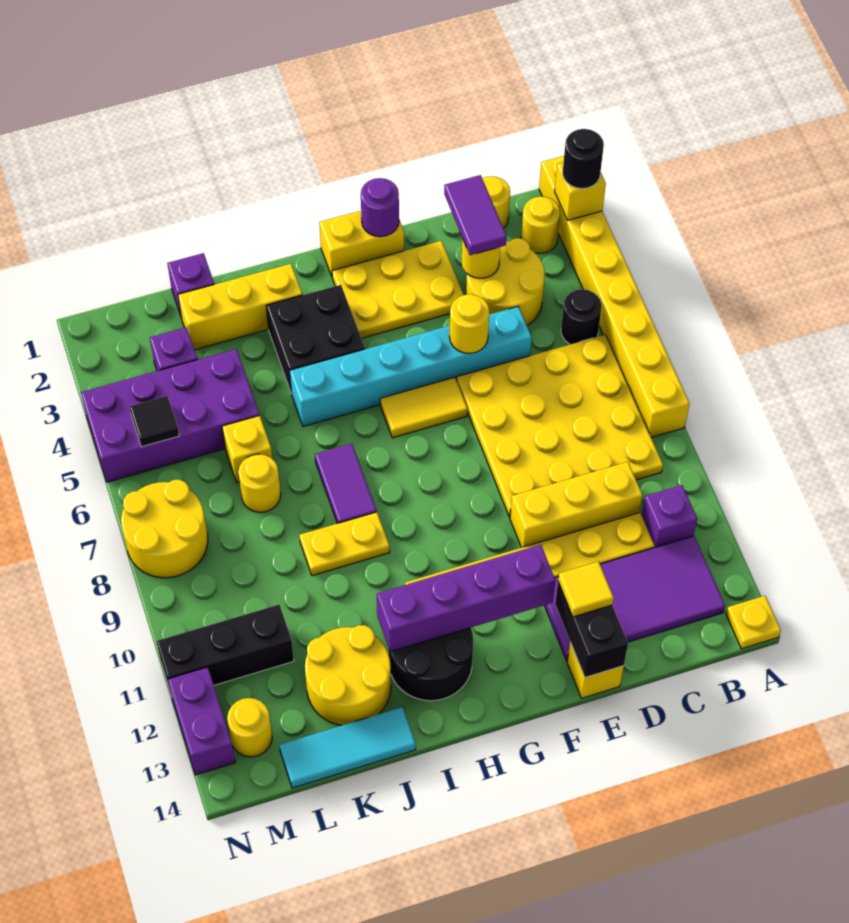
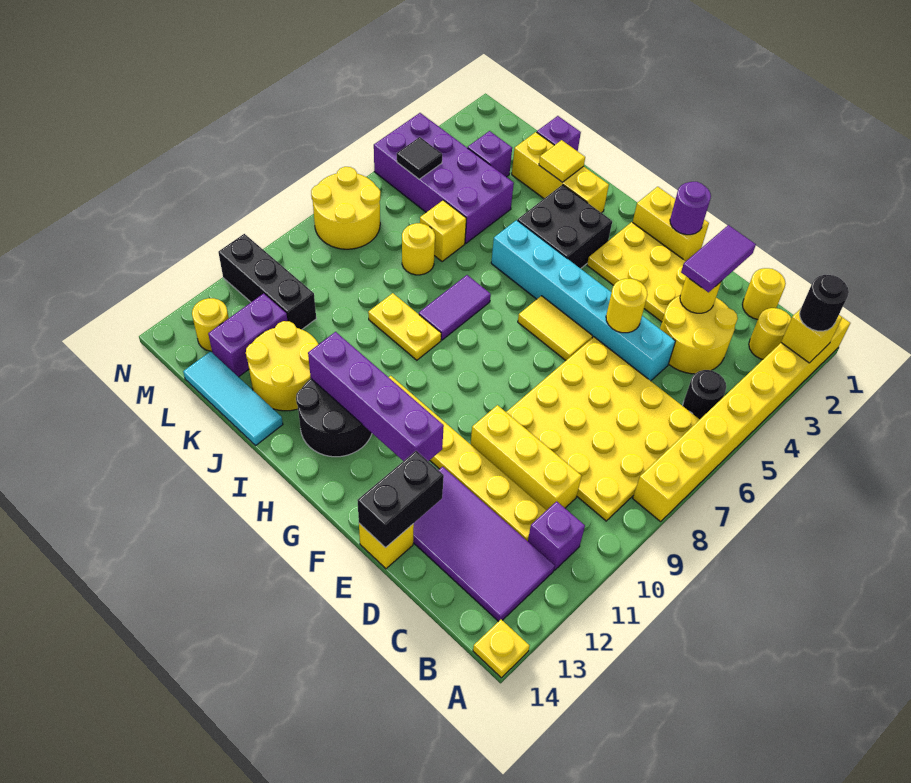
yellow 1x1 tile [558,562,614,617] -> yellow 1x1 tile moved to [539,140,585,182]
purple 1x2 brick [168,667,235,775] -> purple 1x2 brick moved to [208,294,287,377]

